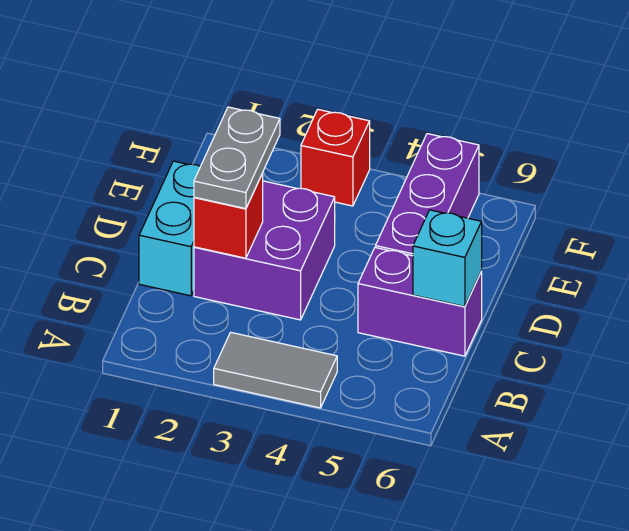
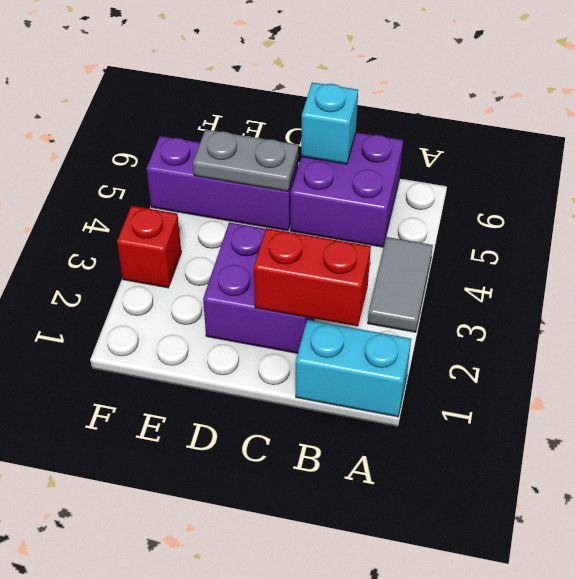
cyan 1x2 brick [139,161,200,296] -> cyan 1x2 brick moved to [296,320,411,417]
red 1x1 brick [194,173,263,258] -> red 1x2 brick [254,228,371,326]
grey 1x2 plate [194,107,280,209] -> grey 1x2 plate moved to [193,130,299,191]
purple 1x2 brick [358,248,482,356] -> purple 2x2 brick [290,132,403,247]

